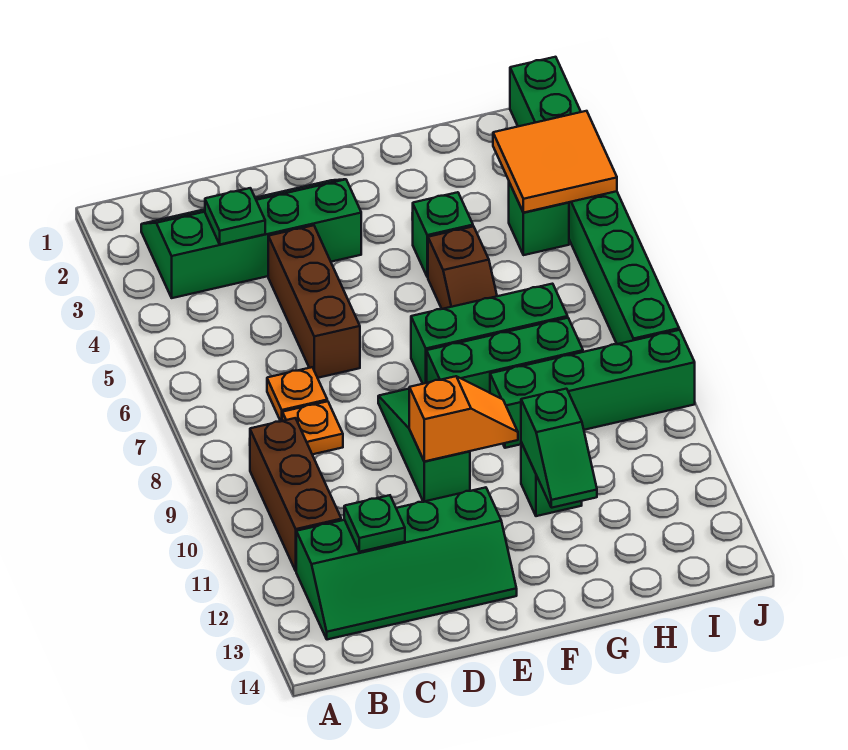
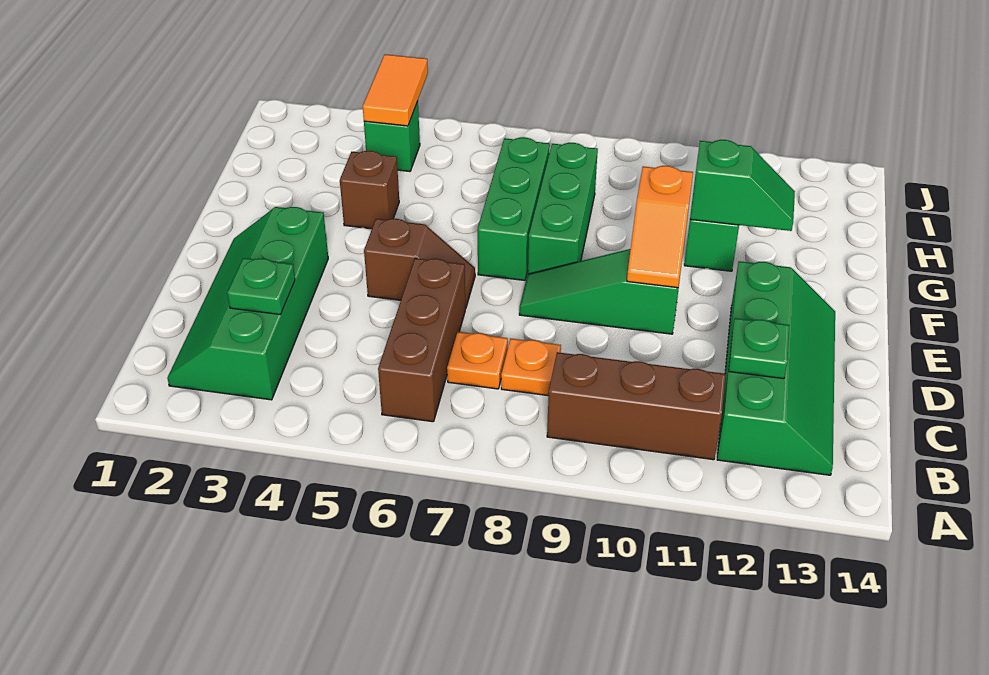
brown 1x3 brick [268,225,360,378] -> brown 1x3 brick turned to [378,258,465,422]
orange 1x2 slope [409,376,518,461] -> orange 1x2 slope turned to [627,166,693,288]
green 1x1 brick [413,192,473,277] -> brown 1x1 brick [340,151,399,229]
brown 1x2 slope [428,226,497,309] -> brown 1x2 slope moved to [364,219,475,309]
green 1x4 brick [490,330,695,448] -> none
orange 2x2 tile [493,111,617,213] -> orange 1x2 tile [363,54,428,126]
green 1x8 brick [510,57,679,344] -> none

